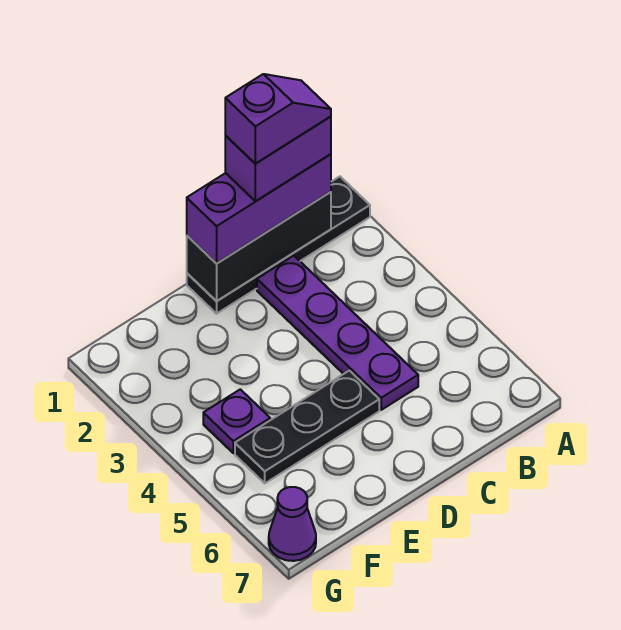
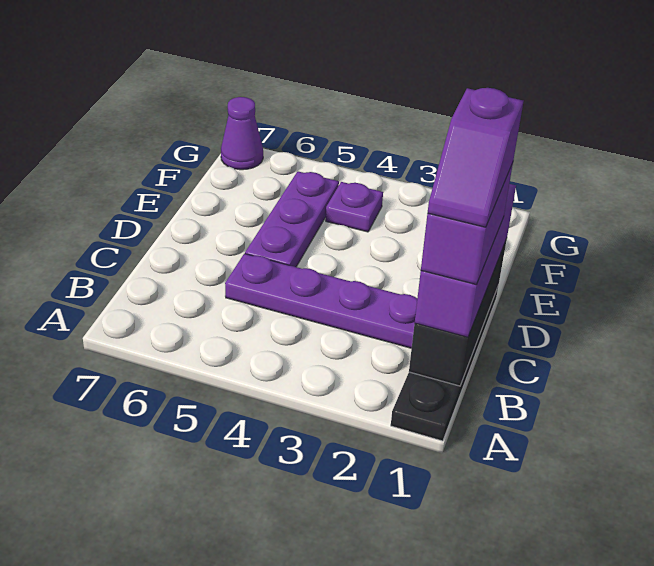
black 1x3 plate [235,371,379,483] -> purple 1x3 plate [245,171,339,267]

